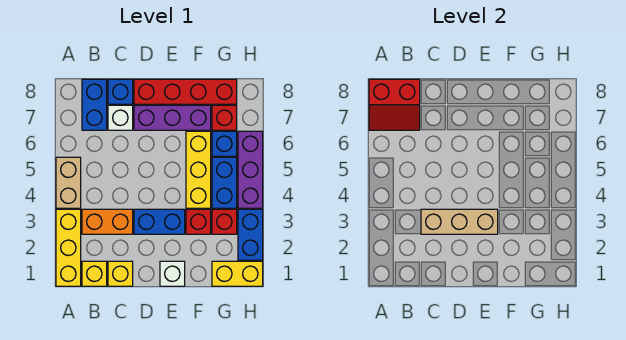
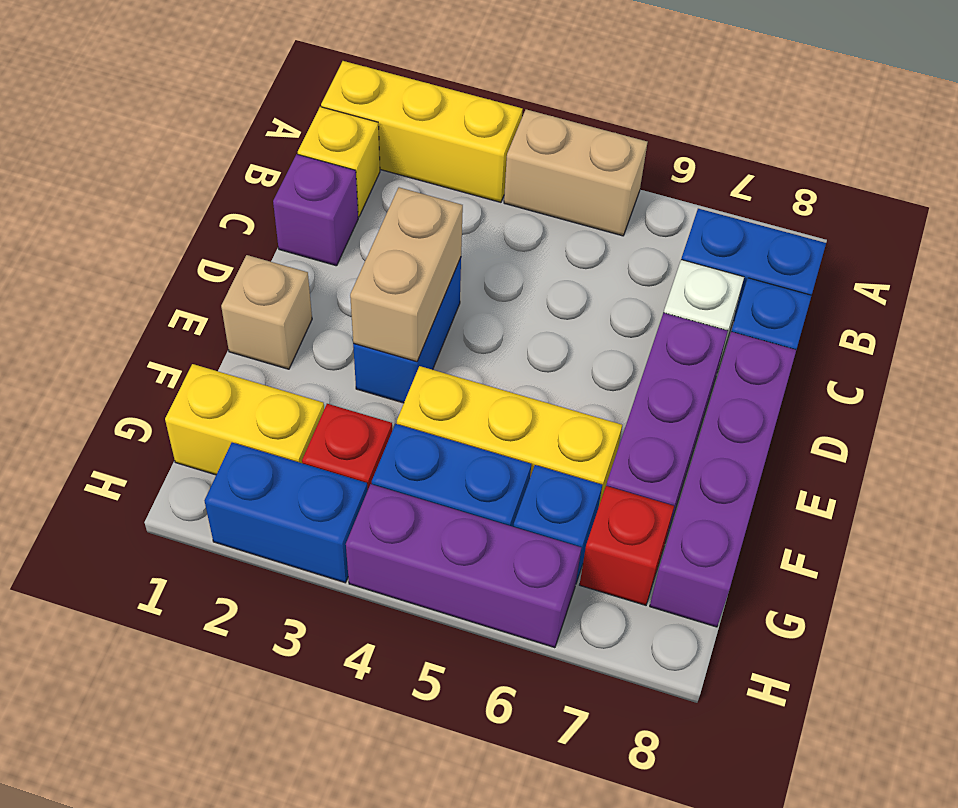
red 2x2 slope [369,79,420,130] -> none
orange 1x2 brick [82,209,133,234] -> none
yellow 1x1 brick [108,261,133,286] -> purple 1x1 brick [273,154,358,266]
tan 1x3 brick [421,209,498,234] -> tan 1x2 brick [350,187,463,362]
red 1x4 brick [134,79,237,104] -> purple 1x4 brick [650,332,796,627]
white 1x1 brick [160,261,185,286] -> tan 1x1 brick [221,255,312,369]
red 1x1 brick [186,209,211,234] -> none
yellow 1x2 brick [212,261,263,286] -> yellow 1x2 brick turned to [165,364,324,475]

